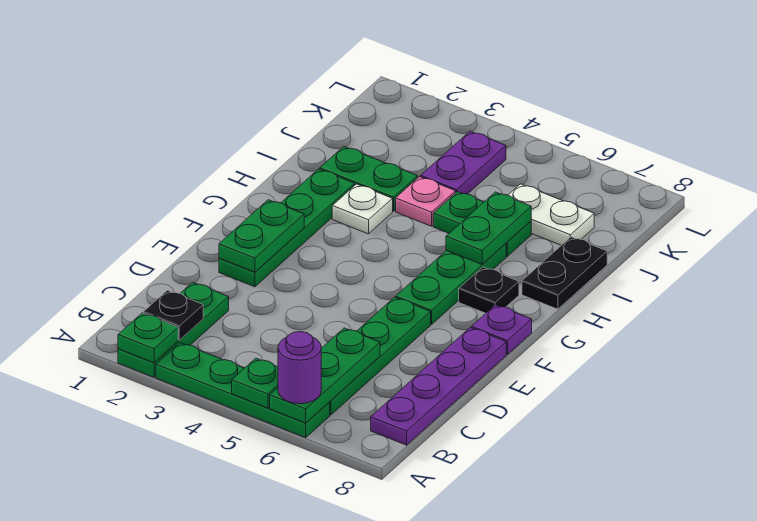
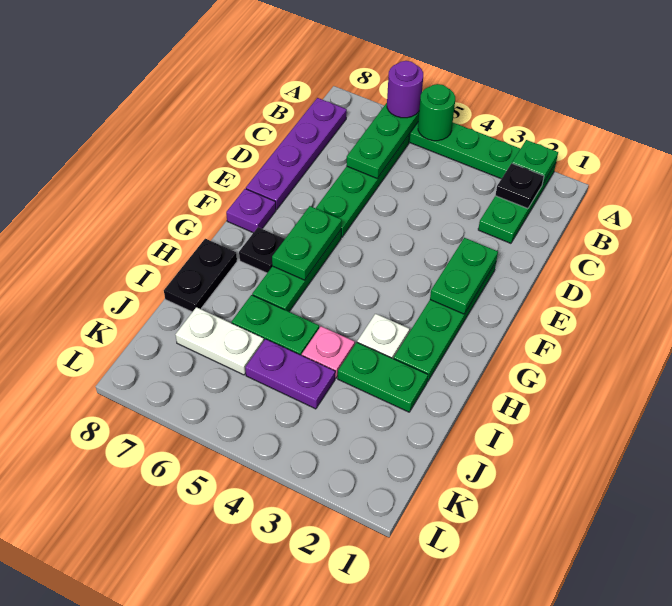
green 1x1 plate [232,358,278,408] -> green 1x1 round brick [418,84,455,141]
green 1x2 plate [446,192,531,264] -> green 1x2 plate moved to [272,206,342,280]
purple 1x2 plate [421,131,506,194] -> purple 1x2 plate turned to [245,339,335,409]

